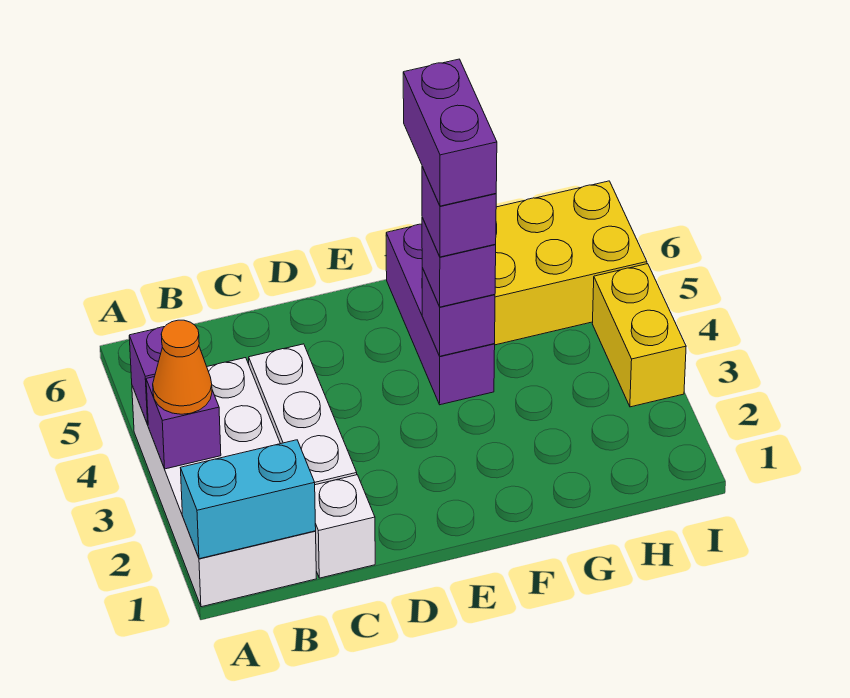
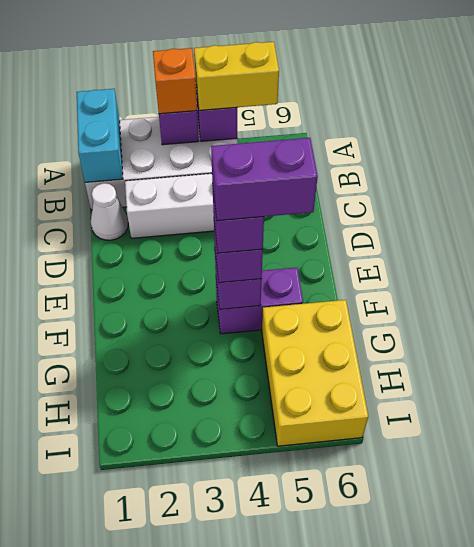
orange 1x1 cone [153,320,212,414] -> orange 1x1 brick [153,48,197,114]
white 1x1 brick [315,475,375,578] -> white 1x1 cone [91,183,128,240]
purple 1x3 brick [386,224,495,405] -> purple 1x2 brick [216,267,303,334]
yellow 1x2 brick [592,264,686,407] -> yellow 1x2 brick moved to [194,42,279,110]

